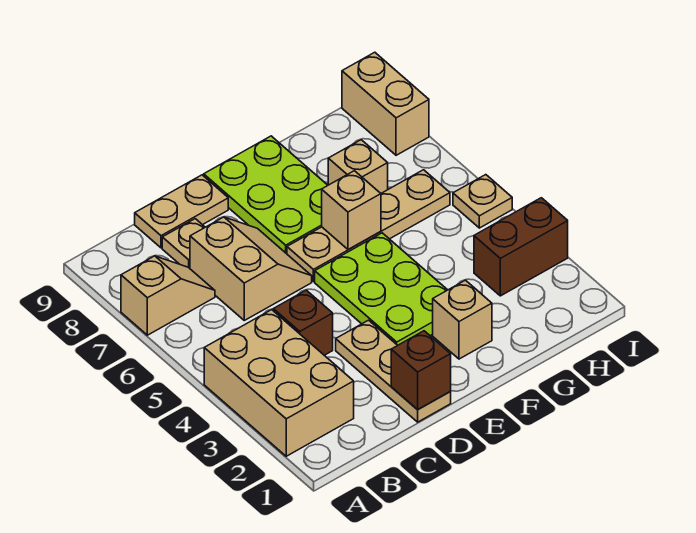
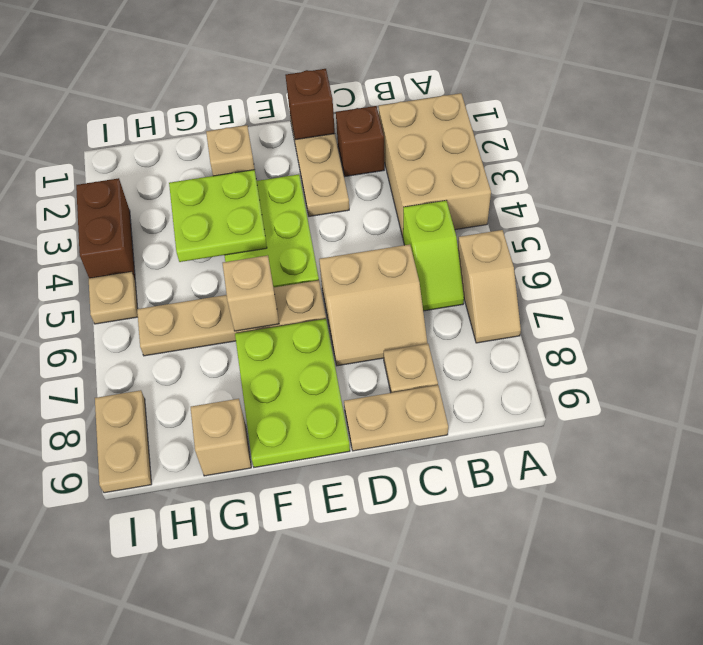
tan 1x2 slope [121,256,215,335] -> tan 1x2 slope turned to [458,230,521,343]
none -> lime 1x2 slope [403,201,464,311]
brown 1x1 brick [273,290,333,355] -> brown 1x1 brick moved to [336,106,384,176]
tan 2x2 slope [190,217,312,320] -> tan 2x2 slope turned to [319,244,428,366]
none -> lime 2x2 plate [169,170,267,262]
tan 1x1 brick [328,140,388,193] -> tan 1x1 brick moved to [191,399,251,476]
brown 1x2 brick [474,198,568,296] -> brown 1x2 brick turned to [76,178,135,279]
tan 1x2 brick [342,52,429,155] -> tan 1x2 plate [95,390,152,493]

